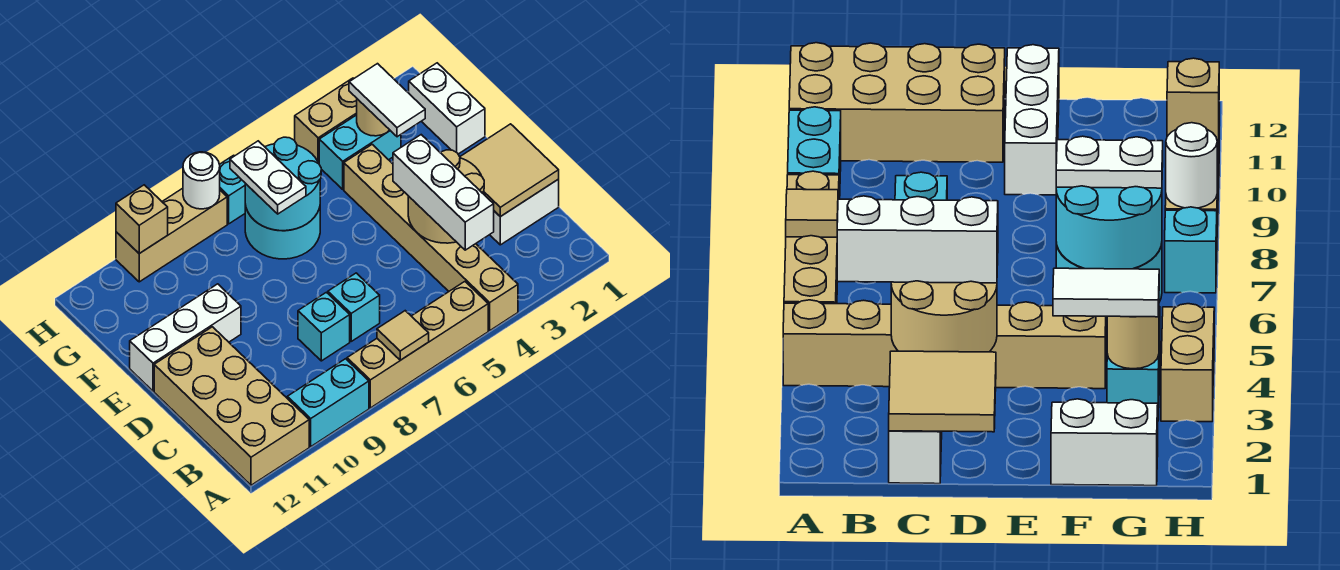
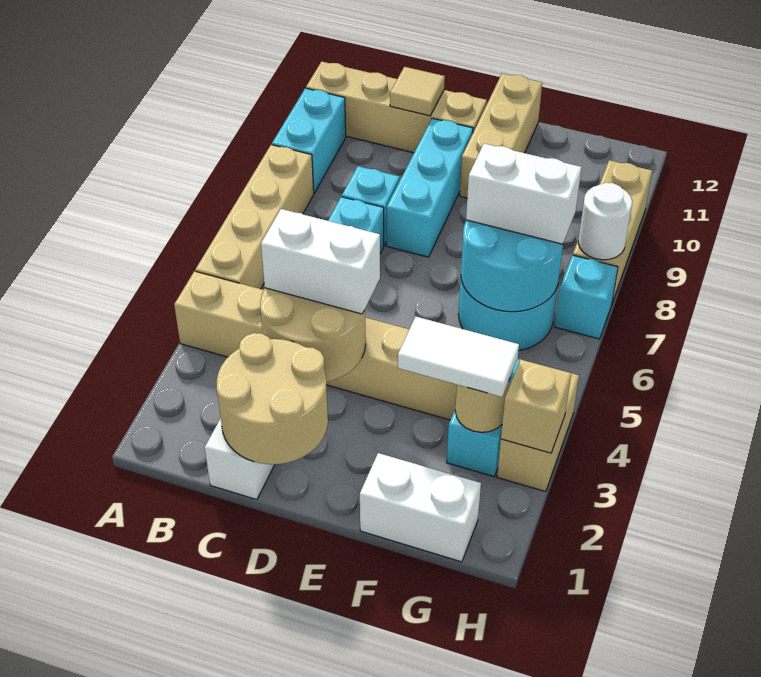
tan 1x1 tile [377,311,429,360] -> tan 1x1 tile moved to [390,67,445,116]
tan 2x4 brick [154,327,309,485] -> tan 1x4 brick [306,62,487,153]
white 1x3 brick [393,135,494,250] -> white 1x2 brick [261,209,380,314]
tan 2x2 tile [460,124,559,217] -> tan 2x2 round brick [217,333,328,464]
none -> cyan 1x3 brick [386,118,473,257]
white 1x3 brick [130,284,241,391] -> tan 1x3 brick [460,73,542,198]
white 1x2 plate [230,141,306,214] -> white 1x2 brick [466,144,582,244]
tan 1x1 brick [116,185,168,253] -> tan 1x1 brick moved to [501,359,571,453]

